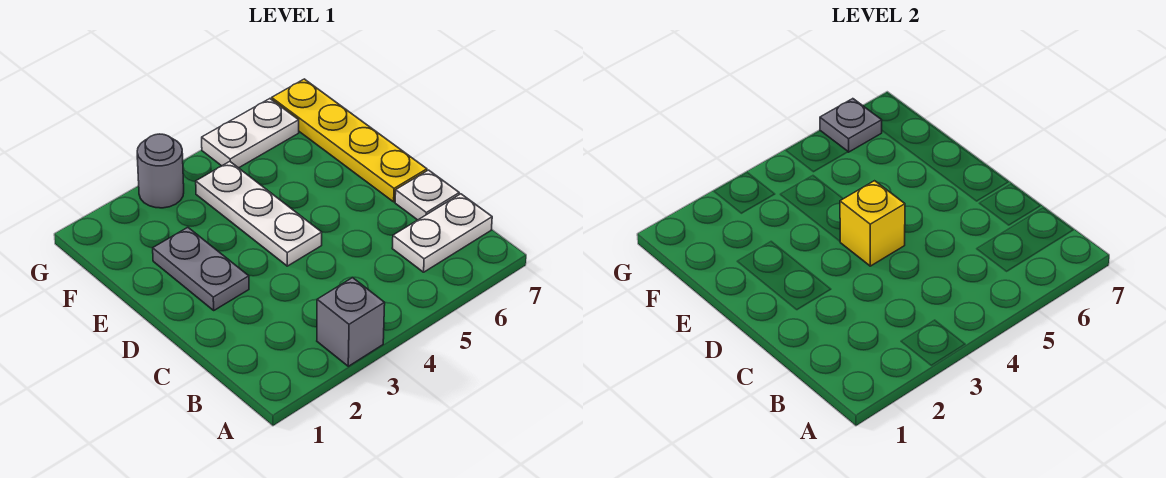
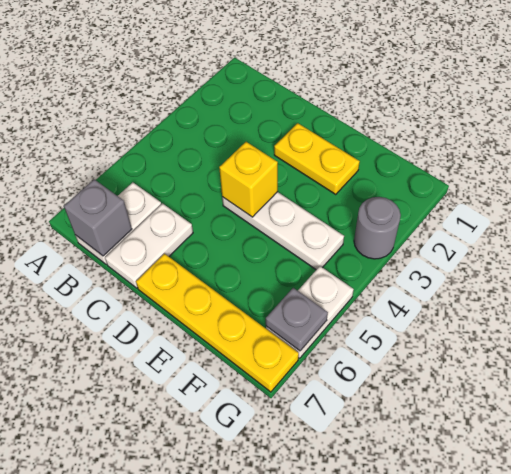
grey 1x1 brick [317,278,385,366] -> grey 1x1 brick moved to [64,179,132,256]
white 1x1 plate [395,170,459,220] -> white 1x2 plate [105,204,193,288]
grey 1x2 plate [153,227,249,310] -> yellow 1x2 plate [274,123,360,194]

